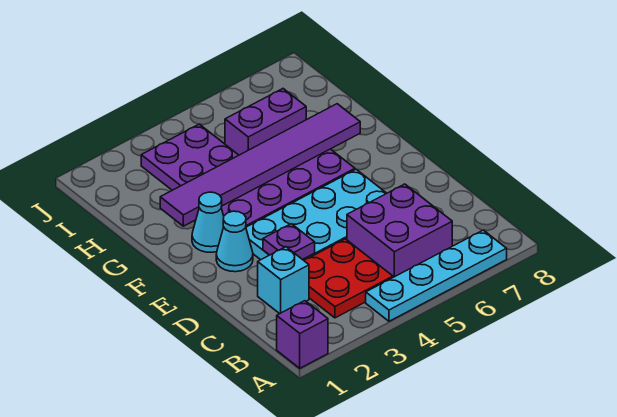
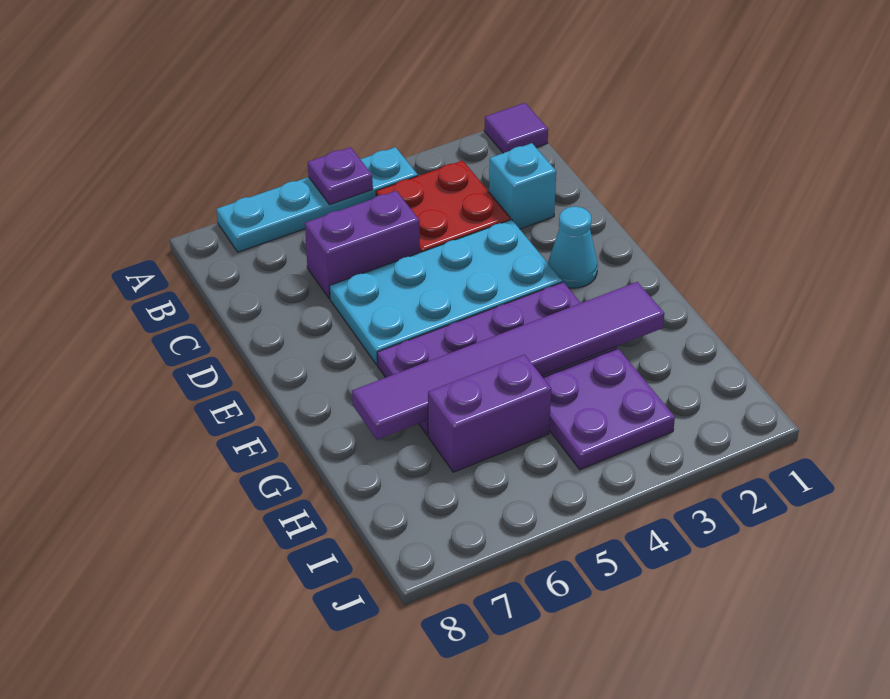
purple 1x1 brick [277,301,328,368] -> purple 1x1 tile [484,103,548,153]
purple 2x2 brick [347,184,452,277] -> purple 1x2 brick [305,191,420,299]
purple 1x1 plate [263,224,315,260] -> purple 1x1 plate moved to [308,147,373,205]
cyan 1x1 cone [192,192,224,252] -> none

